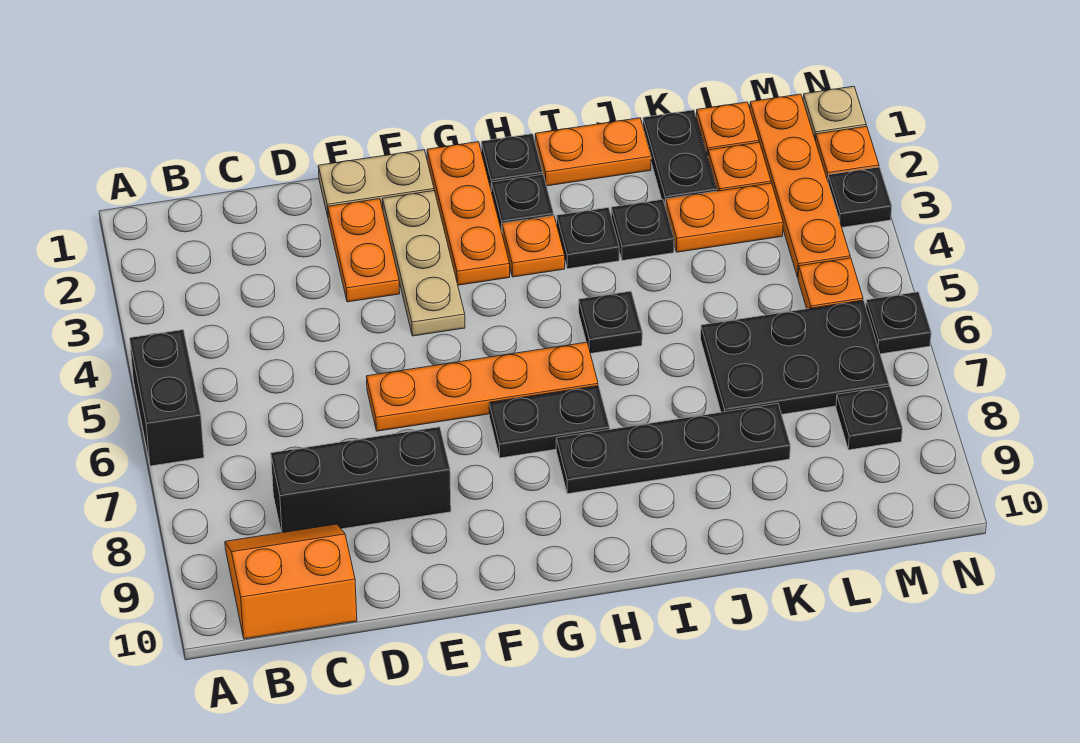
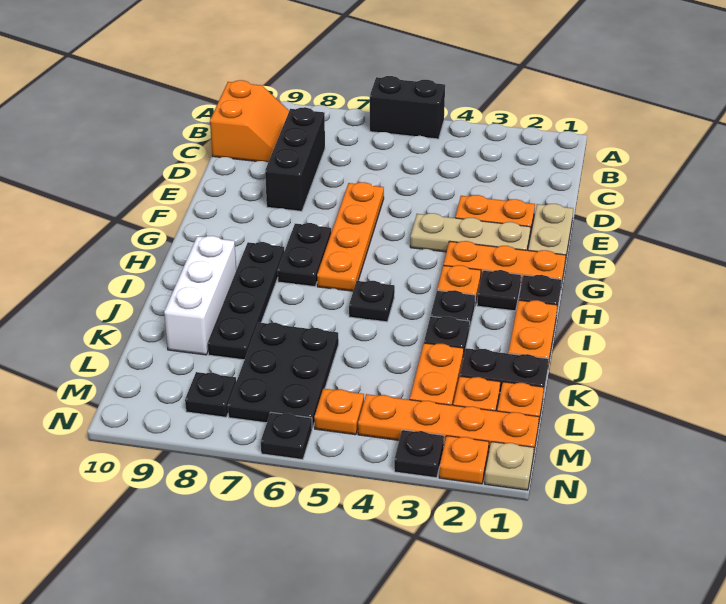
none -> white 1x3 brick [164,236,236,355]

